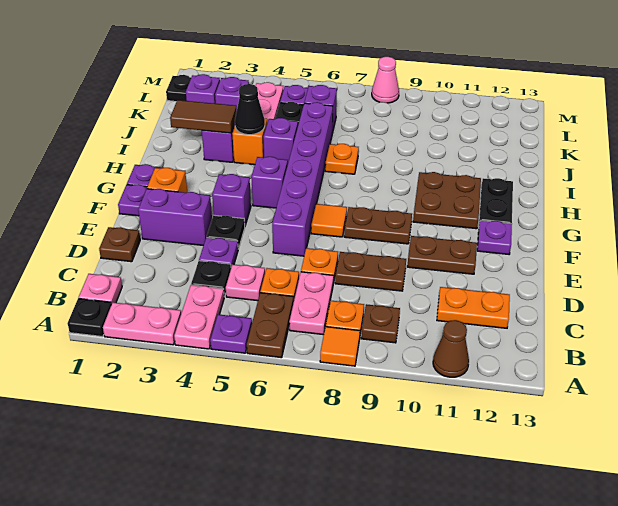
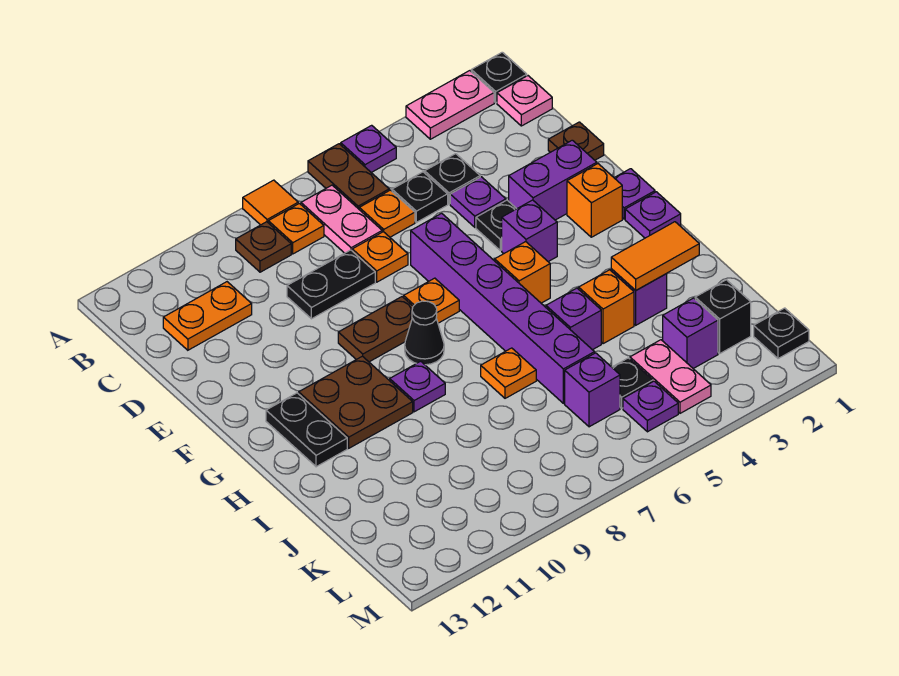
pink 1x2 plate [174,285,224,349] -> none
brown 1x1 cone [433,320,469,377] -> none
pink 1x1 plate [226,264,265,301] -> black 1x1 plate [392,172,448,222]
brown 1x2 plate [335,252,406,291] -> black 1x2 plate [287,250,375,319]
brown 1x2 plate [407,236,477,274] -> none
orange 1x1 tile [311,204,347,237] -> orange 1x1 plate [404,278,459,323]
purple 1x1 plate [477,220,512,254] -> purple 1x1 plate moved to [390,361,445,412]
purple 1x1 brick [251,157,288,208] -> orange 1x1 brick [495,242,550,303]
brown 1x2 tile [170,100,237,133] -> orange 1x2 tile [611,222,699,290]
black 1x1 cone [235,84,265,135] -> black 1x1 cone moved to [405,301,444,365]
purple 1x1 brick [186,74,220,104] -> black 1x1 brick [695,280,751,353]
pink 1x1 cone [372,57,399,103] -> none

